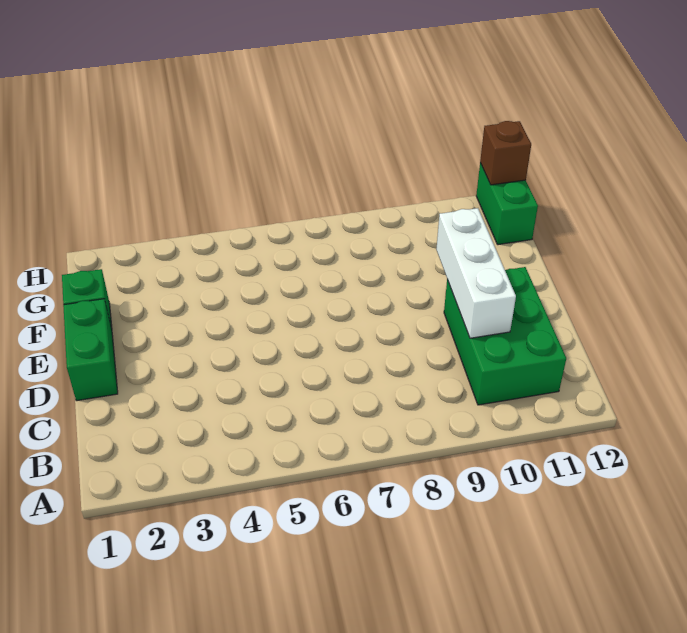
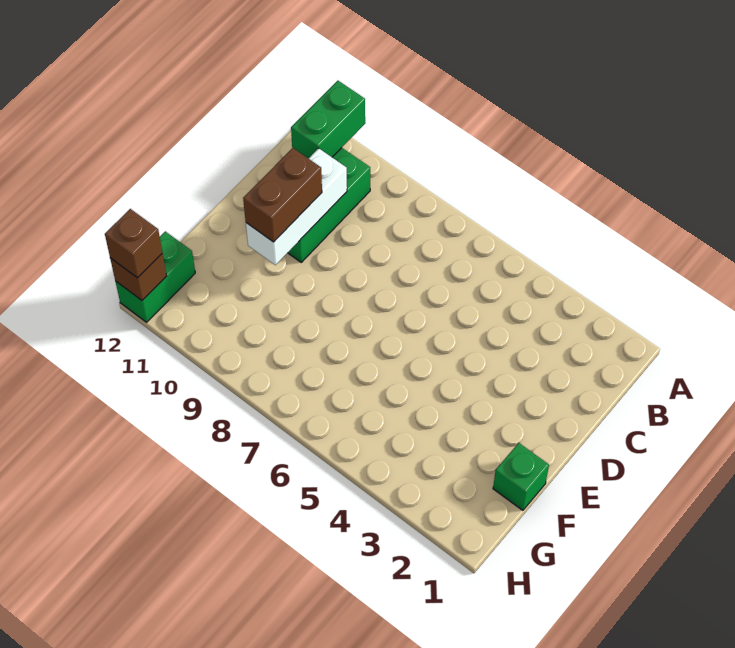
green 1x2 brick [63,299,118,401] -> green 1x2 brick moved to [291,81,365,159]
none -> brown 1x2 brick [243,148,322,242]
none -> brown 1x1 brick [105,209,162,278]

